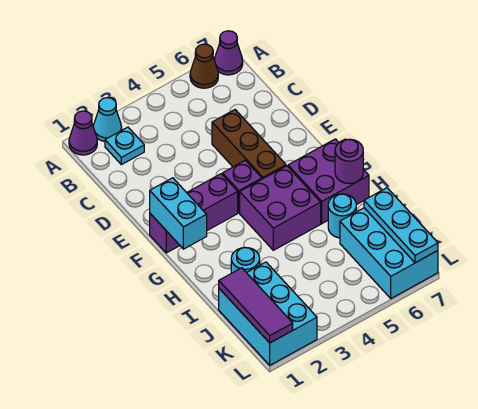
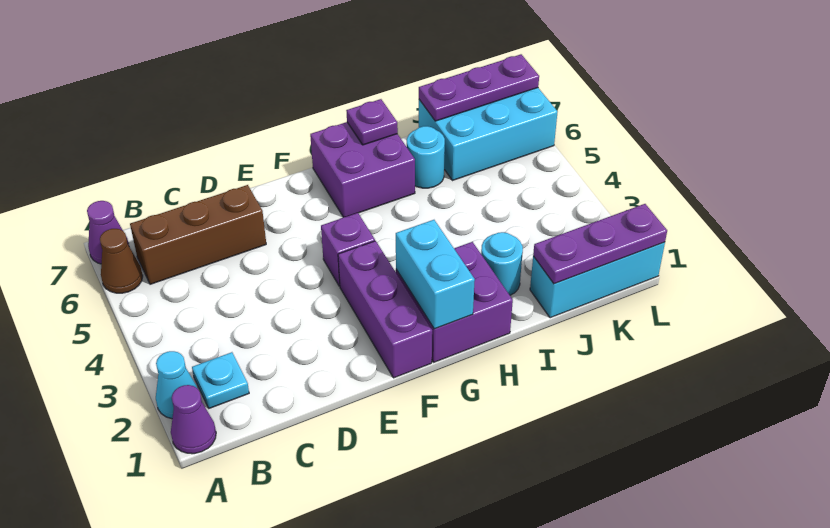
brown 1x3 brick [212,110,286,179] -> brown 1x3 brick moved to [130,185,266,284]
cyan 1x2 brick [150,178,207,249] -> cyan 1x2 brick turned to [396,220,475,329]
purple 2x2 brick [240,166,321,250] -> purple 2x2 brick moved to [396,242,513,362]
purple 1x1 round brick [335,139,363,184] -> purple 1x1 plate [346,99,398,145]
cyan 2x3 brick [219,262,317,365] -> cyan 1x3 brick [530,242,665,318]
purple 1x3 tile [219,268,293,343] -> purple 1x3 plate [533,204,667,284]
cyan 1x3 plate [364,188,438,263] -> purple 1x3 plate [419,54,539,121]

